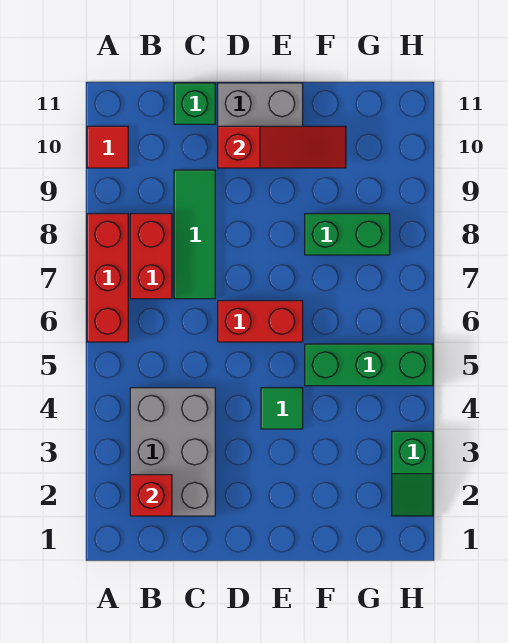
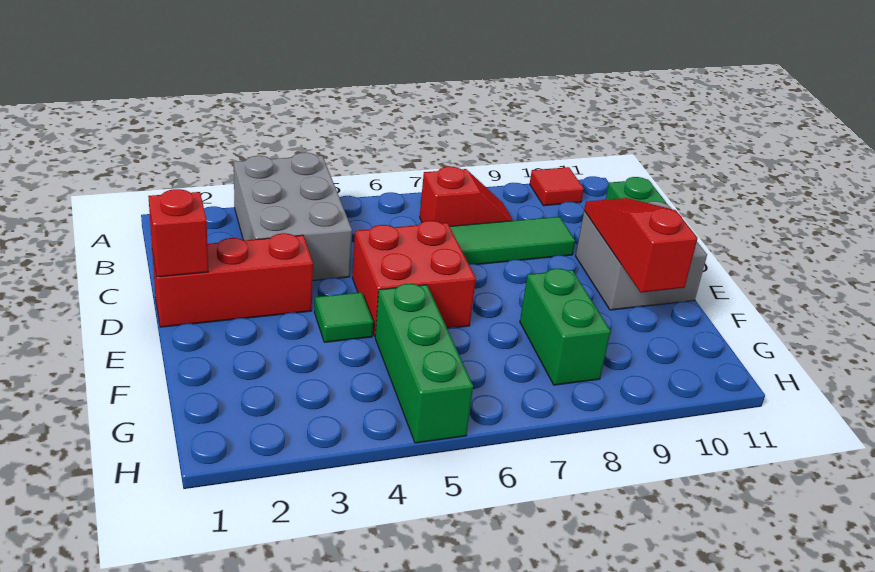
red 1x3 brick [87,214,128,342] -> red 1x3 brick moved to [152,233,313,327]
grey 2x3 brick [130,388,215,516] -> grey 2x3 brick turned to [234,153,352,281]
red 1x1 brick [130,475,172,516] -> red 1x1 brick moved to [148,189,208,277]
red 1x2 brick [130,214,172,299] -> red 1x2 slope [420,166,513,226]
red 1x2 brick [218,301,303,342] -> red 2x2 brick [352,221,476,336]
red 1x3 slope [218,126,346,168] -> red 1x3 slope turned to [584,198,698,293]
green 1x2 slope [392,431,433,516] -> none

